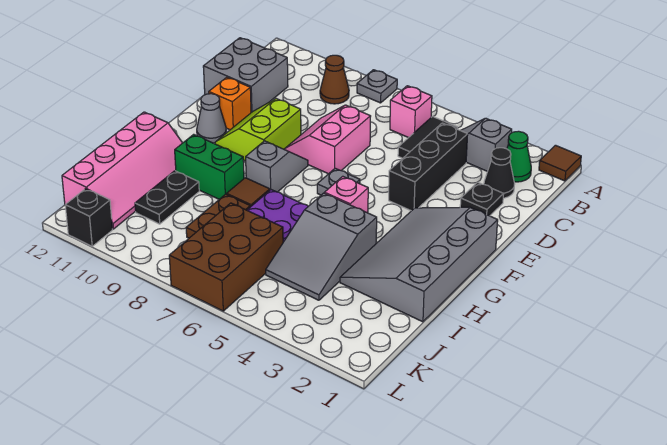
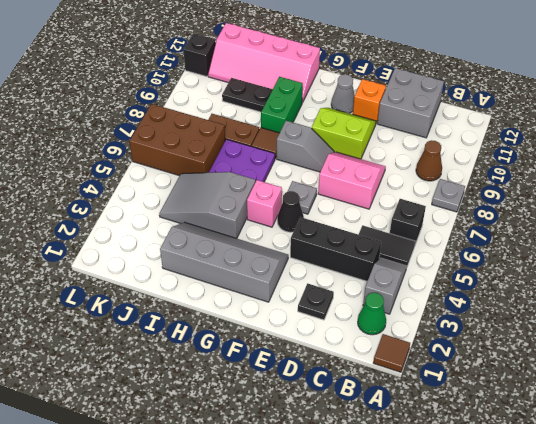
pink 1x1 brick [390,86,432,138] -> black 1x1 brick [390,199,426,244]
black 1x1 cone [484,148,515,198] -> black 1x1 cone moved to [277,191,304,232]
grey 3x4 slope [340,207,498,322] -> grey 2x4 slope [160,222,288,302]

